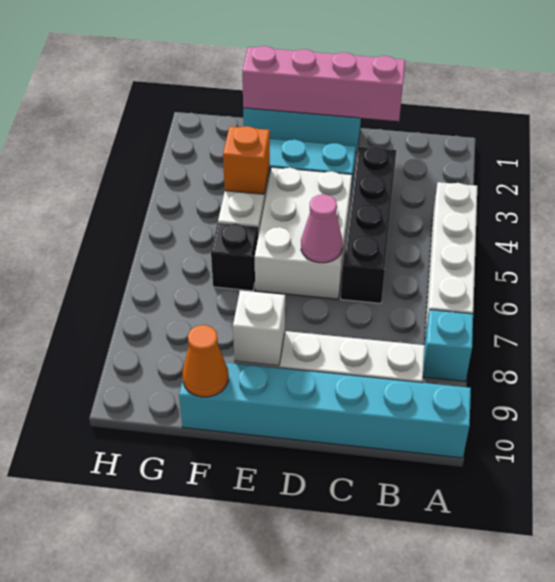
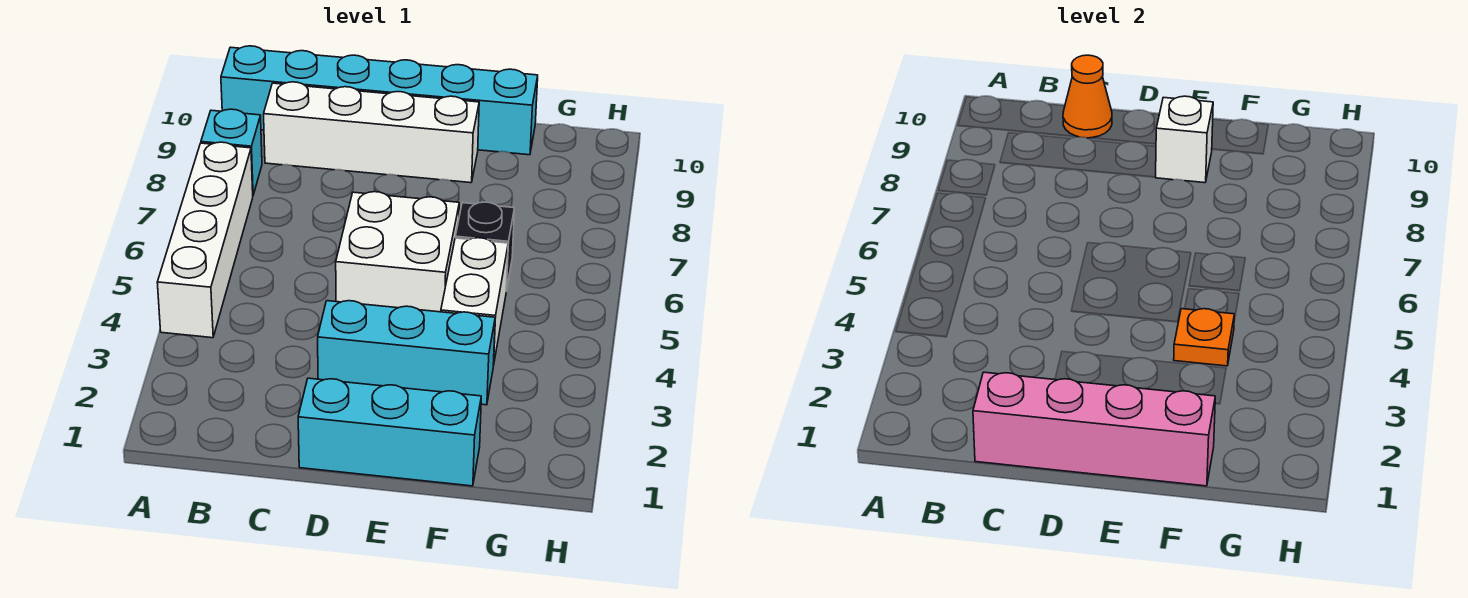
black 1x4 brick [341,147,396,303] -> none
white 2x3 brick [255,167,352,299] -> white 2x2 brick [336,192,459,312]
pink 1x1 cone [301,194,343,263] -> none
orange 1x1 brick [223,126,270,194] -> orange 1x1 plate [1174,309,1234,366]
orange 1x1 cone [182,325,228,397] -> orange 1x1 cone moved to [1063,55,1112,138]

